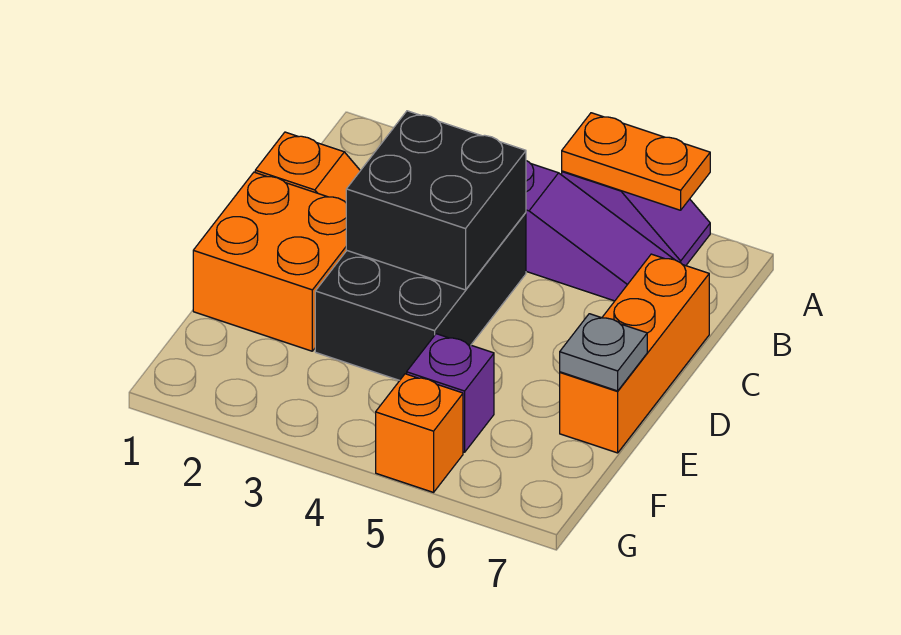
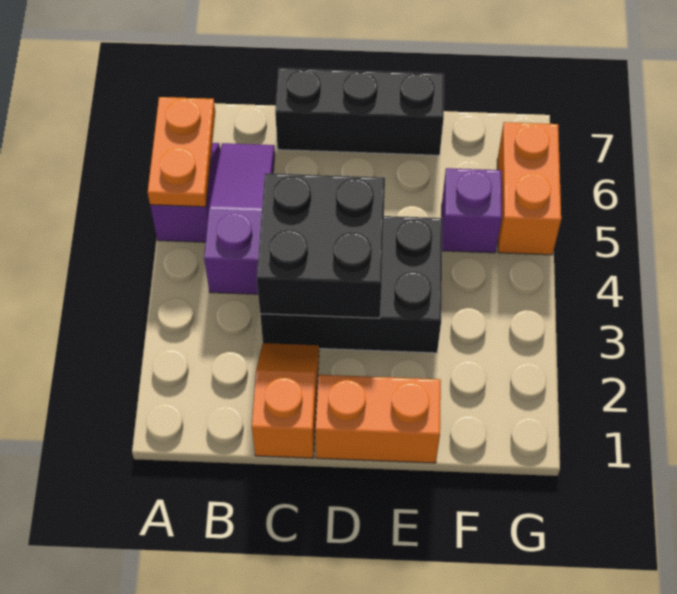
orange 1x3 brick [560,254,709,453] -> black 1x3 brick [275,68,444,155]
orange 2x2 brick [193,172,347,351] -> orange 1x2 brick [315,375,441,463]
grey 1x1 plate [560,314,647,391] -> none
orange 1x1 brick [376,374,463,492] -> orange 1x2 brick [497,122,561,255]

